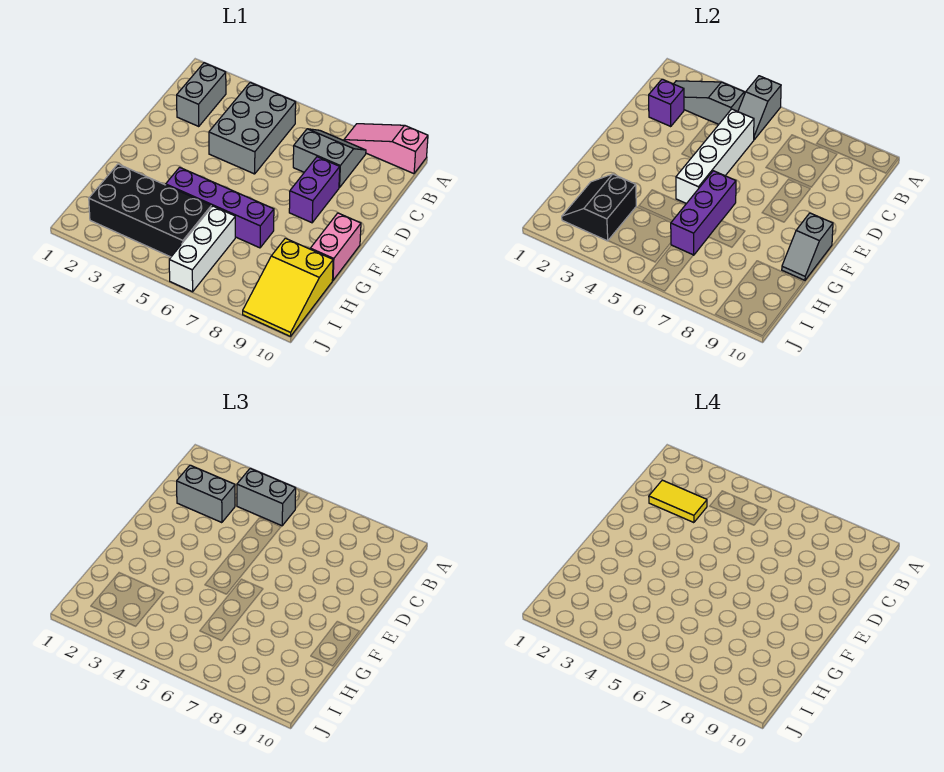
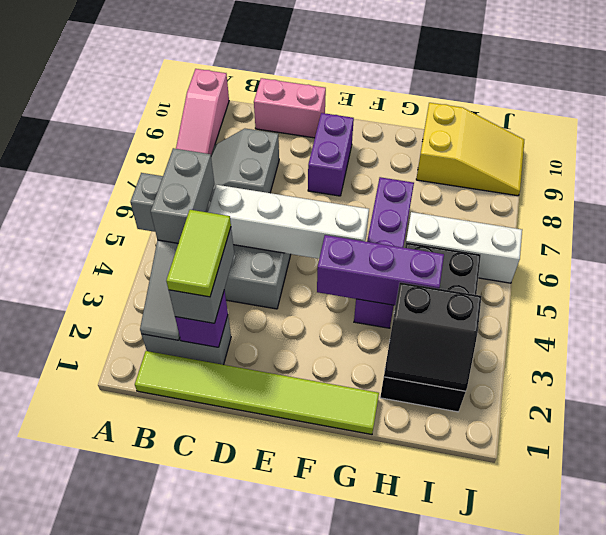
none -> lime 1x6 tile [135,351,379,434]
yellow 1x2 tile [649,480,707,523] -> lime 1x2 tile [166,210,231,297]
purple 1x2 brick [289,157,340,223] -> purple 1x2 brick turned to [308,113,354,196]
purple 1x3 brick [671,171,736,255] -> purple 1x3 brick moved to [317,235,444,306]
pink 1x2 brick [310,213,361,280] -> pink 1x2 brick moved to [254,78,326,138]
grey 1x2 slope [782,213,833,280] -> none

